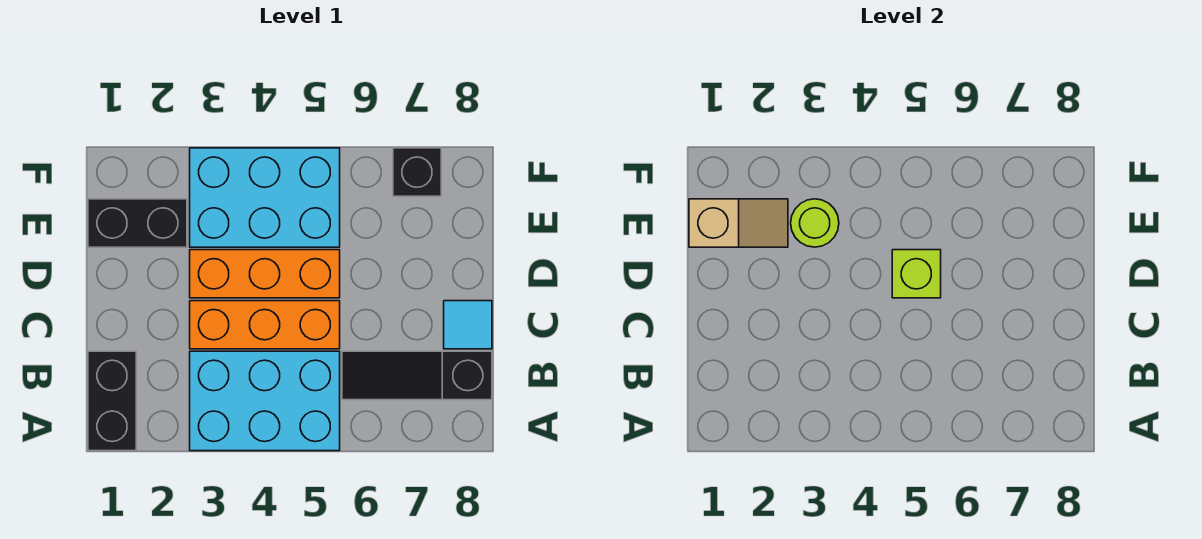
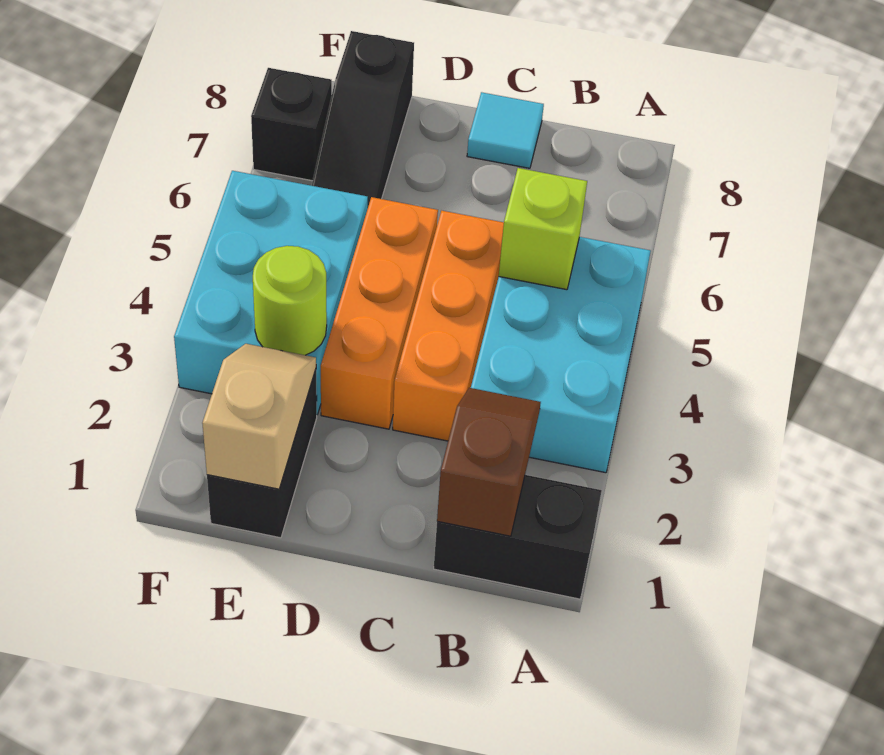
none -> brown 1x2 slope [437,388,541,536]
black 1x3 slope [342,351,492,400] -> black 1x3 slope moved to [312,31,414,206]
lime 1x1 brick [892,250,941,298] -> lime 1x1 brick moved to [499,168,587,290]

